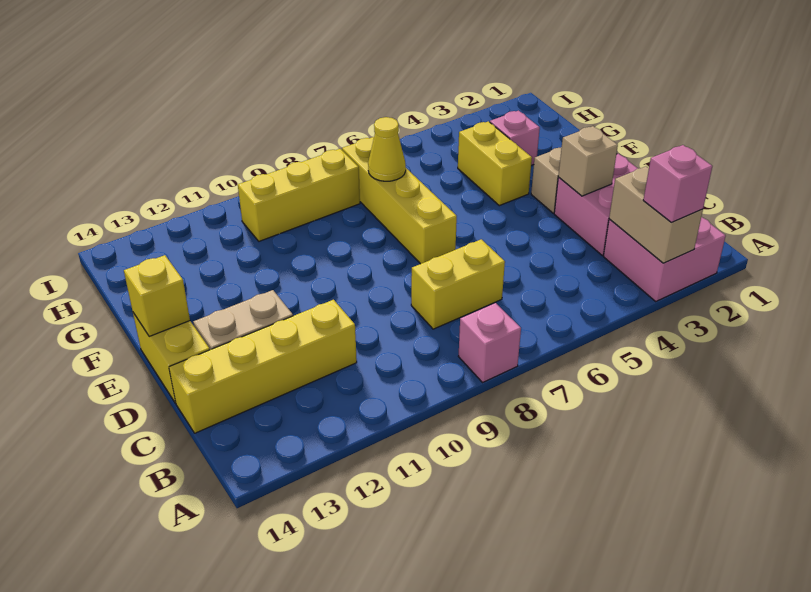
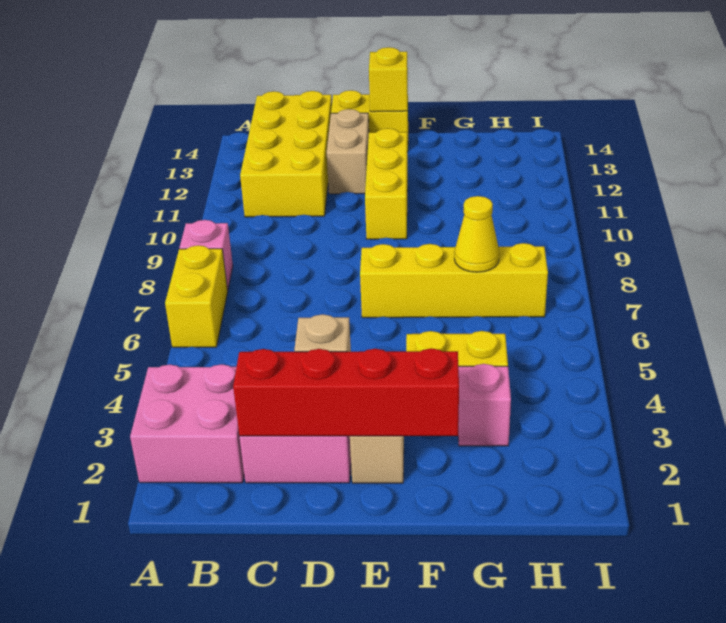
tan 1x2 brick [609,166,703,263] -> none
pink 1x1 brick [643,145,712,222] -> none
none -> red 1x4 brick [233,348,459,436]
yellow 1x2 brick [411,239,505,329] -> yellow 1x2 brick moved to [165,245,228,347]
yellow 1x4 brick [169,300,357,433] -> yellow 2x4 brick [240,91,332,217]
yellow 1x3 brick [238,149,360,241] -> yellow 1x3 brick moved to [365,128,408,239]

